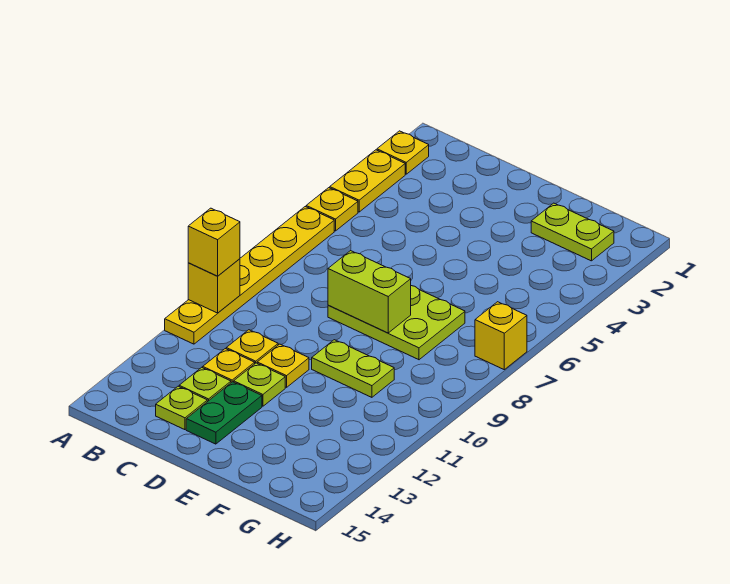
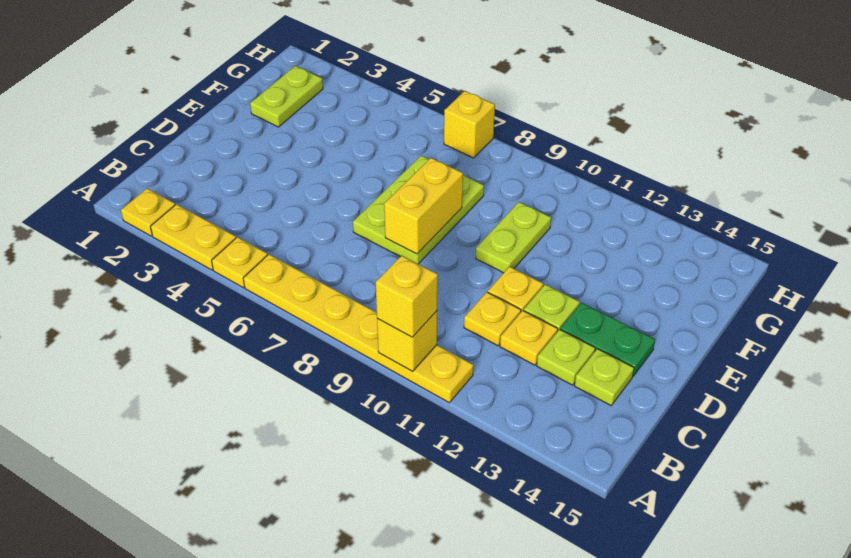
lime 1x2 brick [328,251,411,333] -> yellow 1x2 brick [384,158,463,254]

